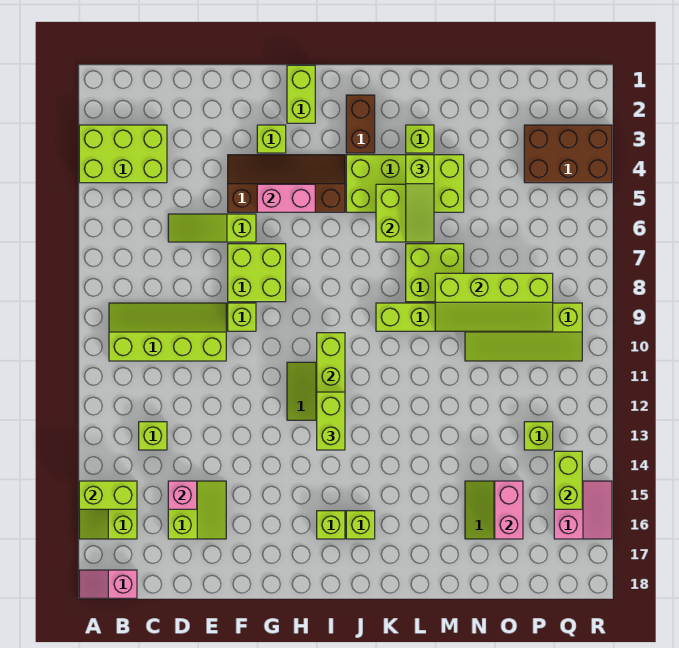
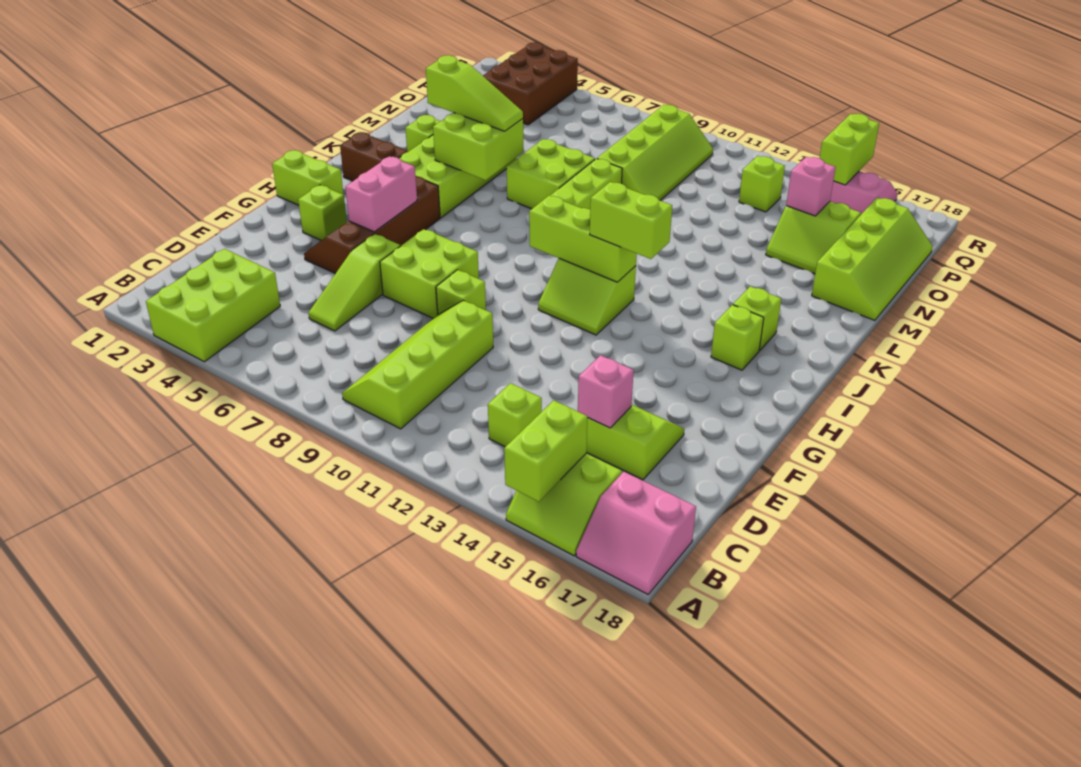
pink 1x2 slope [79,570,137,598] -> pink 2x2 slope [576,472,696,594]
lime 2x4 slope [435,273,553,331] -> lime 2x4 slope moved to [812,198,933,320]
pink 1x2 brick [495,481,523,539] -> pink 1x1 brick [786,157,836,216]
lime 1x2 brick [554,451,582,509] -> lime 1x2 brick turned to [820,114,879,185]

